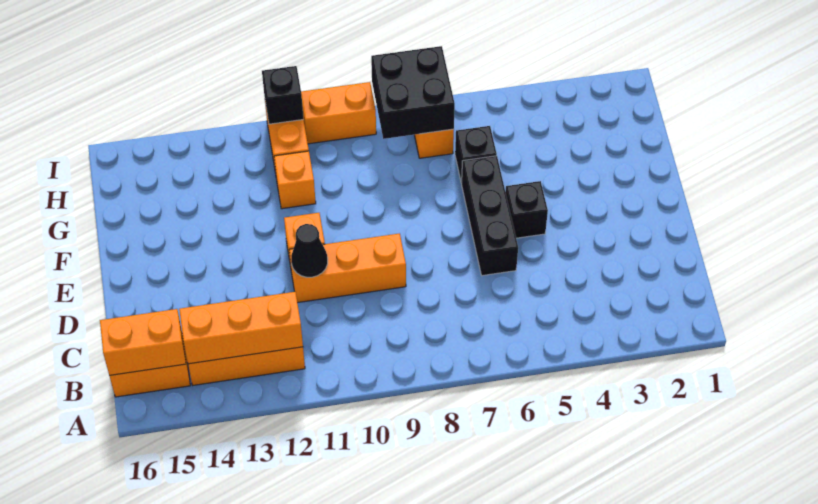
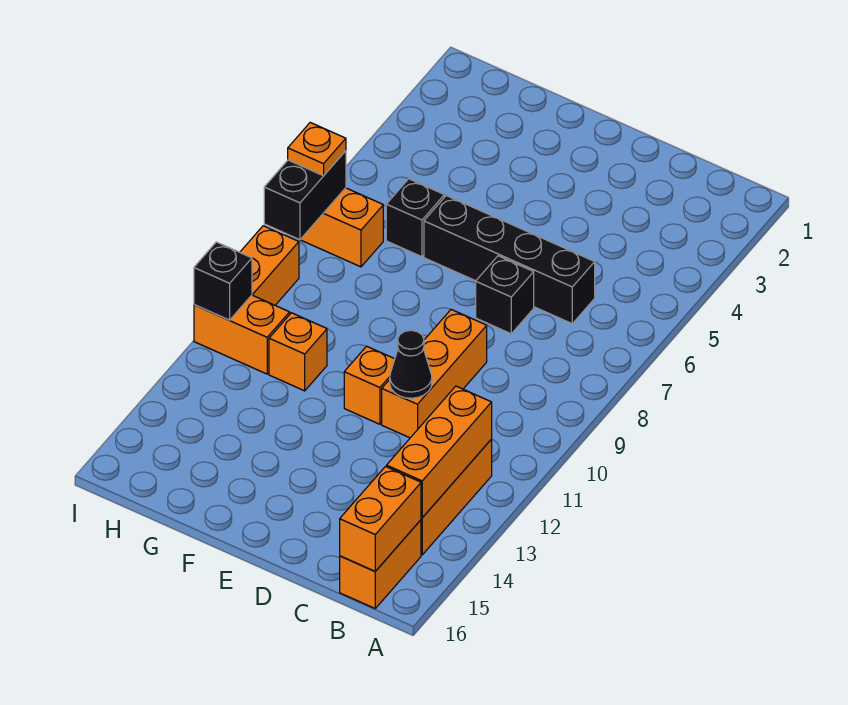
black 1x3 brick [462,156,518,276] -> black 1x4 brick [424,196,595,324]
black 1x1 brick [505,181,548,238] -> black 1x1 brick moved to [476,256,534,334]
black 2x2 brick [371,46,455,139] -> black 1x2 brick [264,151,346,240]
none -> orange 1x1 plate [288,123,346,176]

